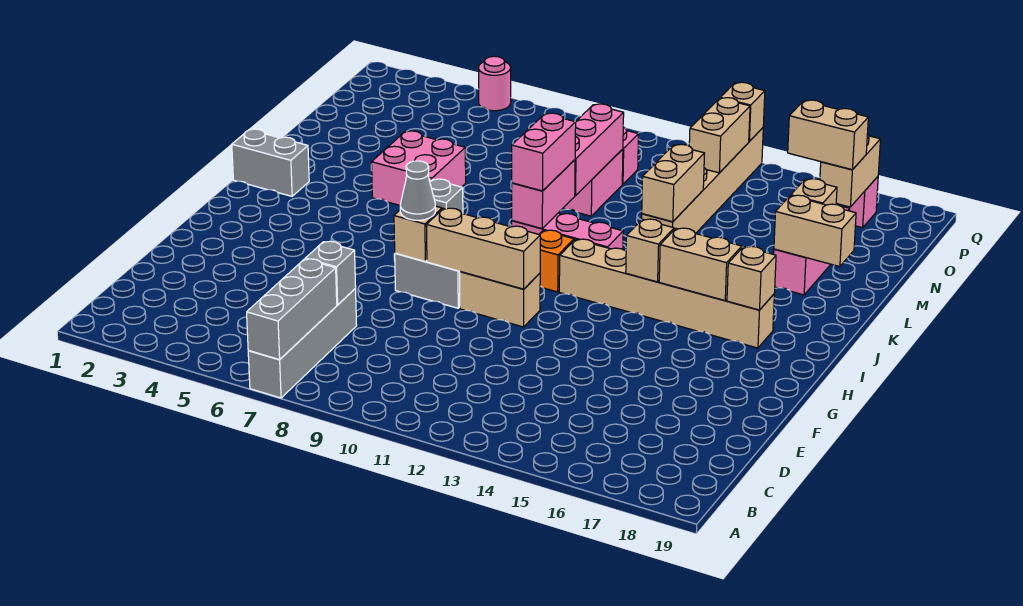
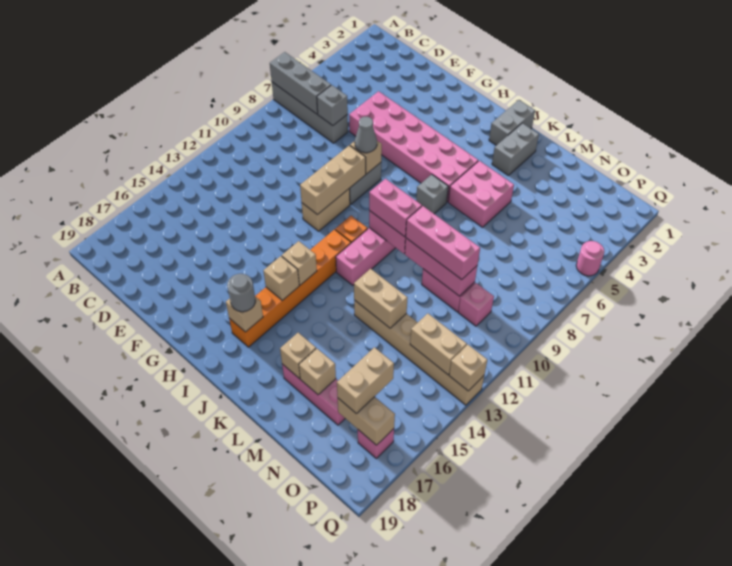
none -> pink 2x6 brick [349,91,478,202]
tan 1x6 brick [559,239,774,348] -> orange 1x6 brick [229,230,351,347]
tan 1x2 brick [659,228,742,300] -> tan 1x1 brick [264,256,299,300]
none -> grey 1x1 round brick [227,274,255,312]
none -> grey 1x2 brick [492,123,539,175]
none -> pink 1x3 brick [406,206,480,280]
tan 1x2 brick [774,195,856,267] -> tan 1x1 brick [280,333,316,379]

